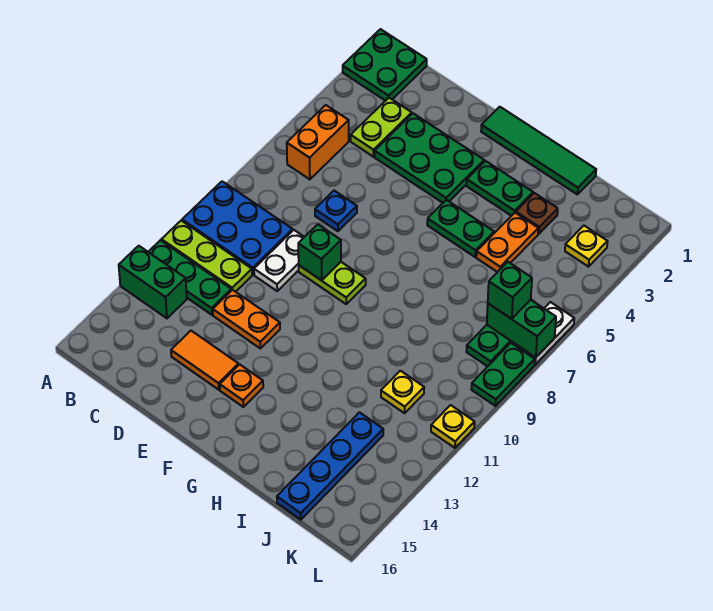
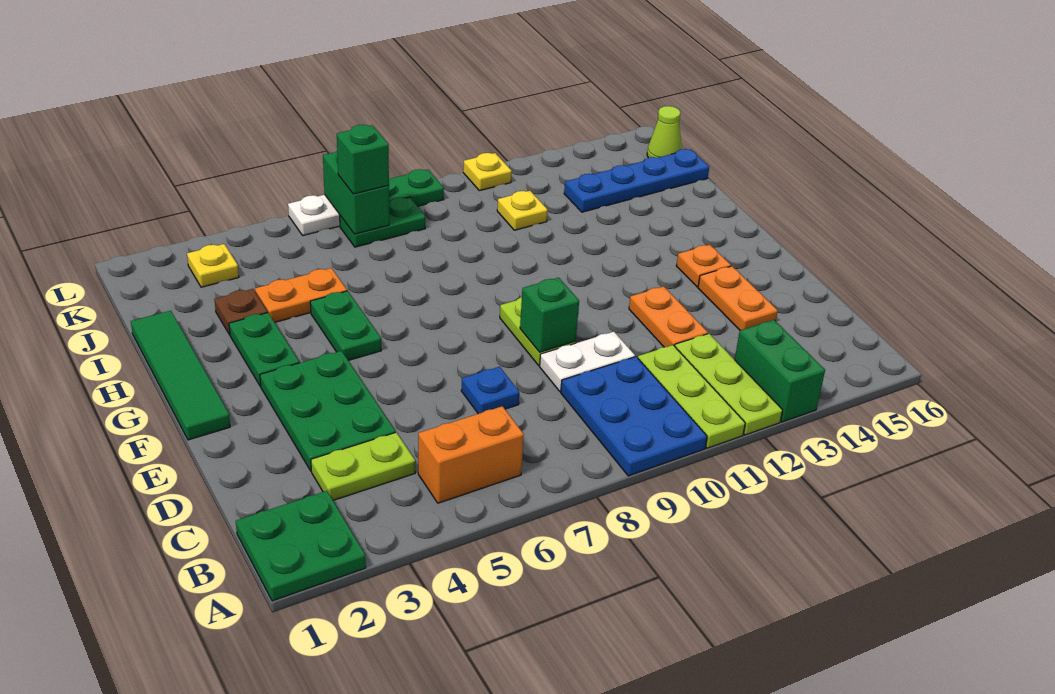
green 1x3 plate [149,240,231,315] -> lime 1x3 plate [675,334,783,435]
orange 1x2 tile [171,331,239,390] -> orange 1x2 plate [698,266,778,330]
none -> lime 1x1 cone [647,106,682,158]

